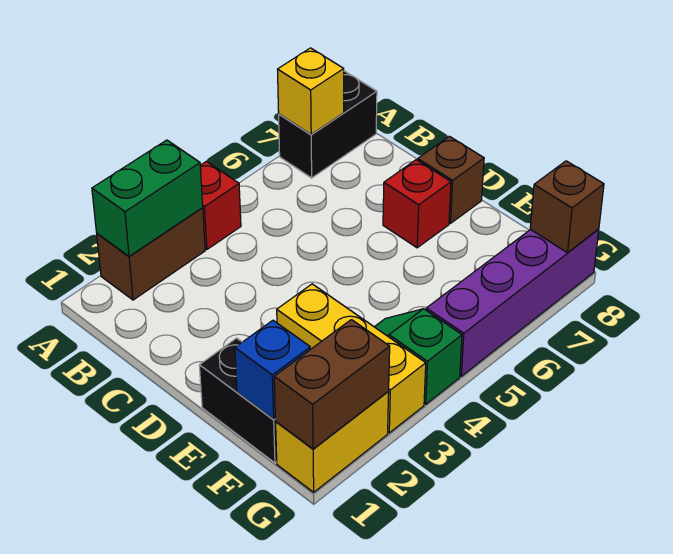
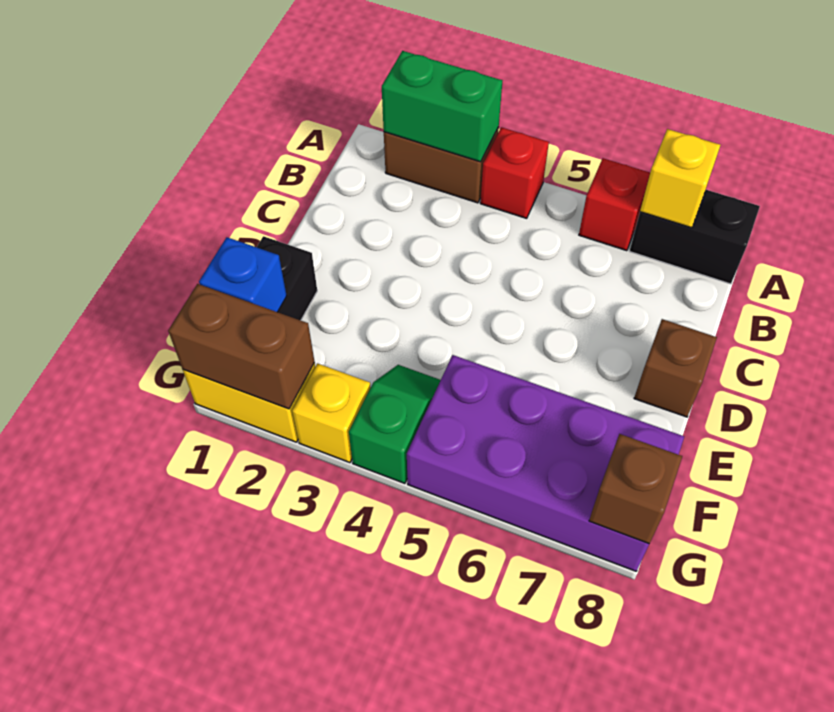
red 1x1 brick [383,160,451,248] -> red 1x1 brick moved to [579,158,650,251]
yellow 1x3 brick [277,284,426,433] -> yellow 1x1 brick [292,363,371,463]
purple 1x4 brick [426,229,599,376] -> purple 2x4 brick [407,355,684,571]

